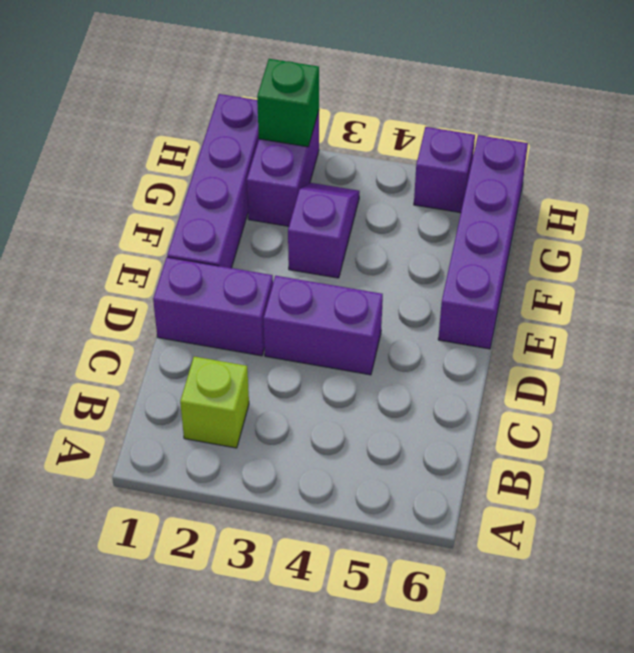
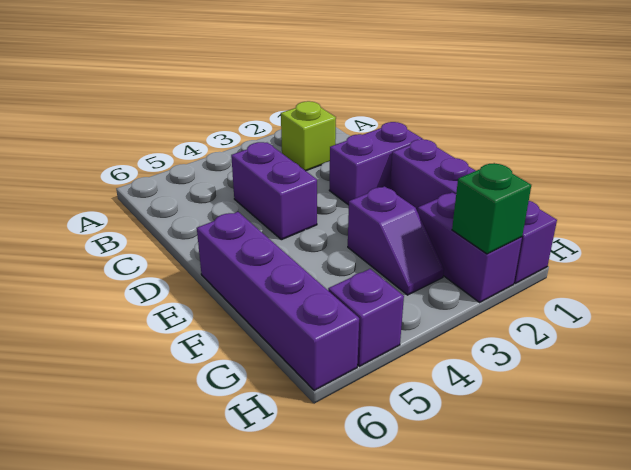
purple 1x2 brick [263,276,383,375] -> purple 1x2 brick turned to [231,142,317,240]

